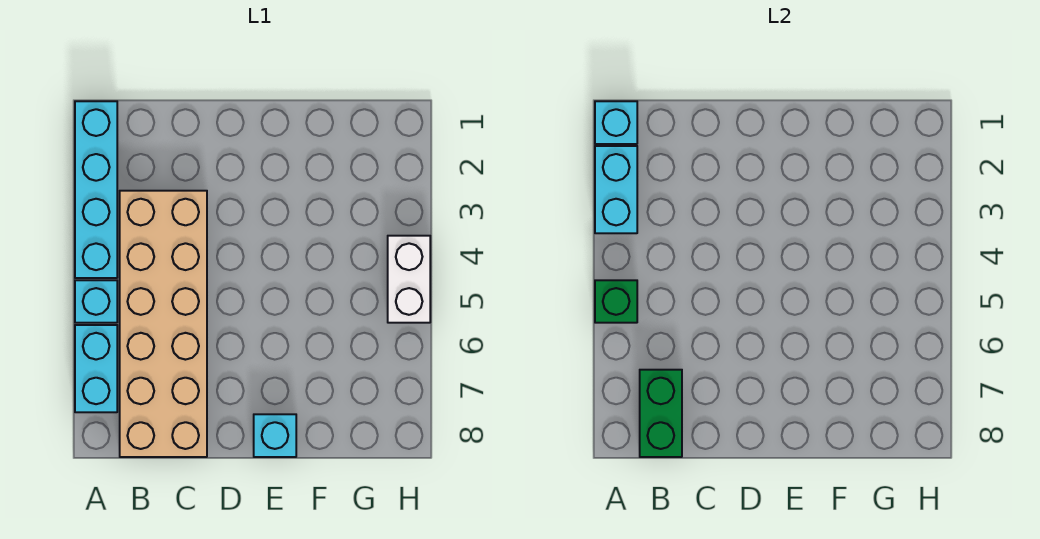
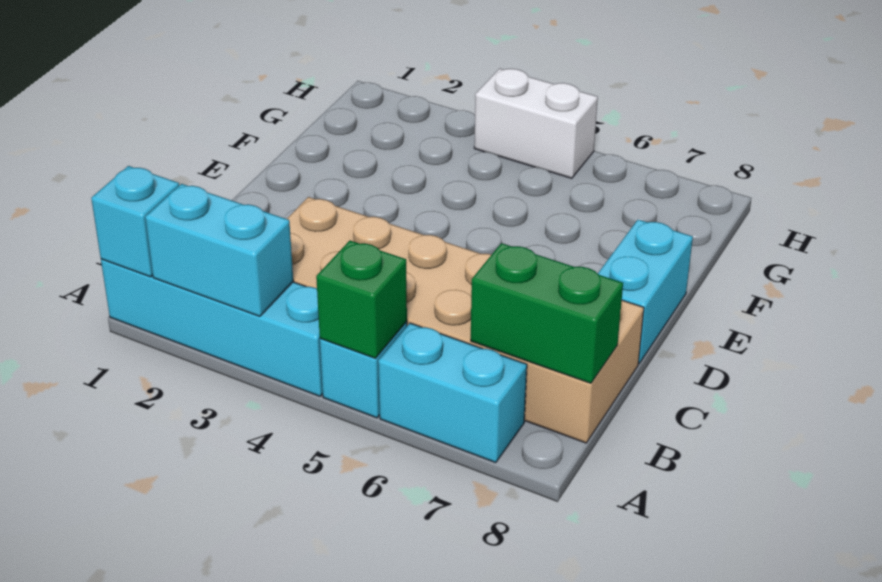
cyan 1x1 brick [254,414,296,457] -> cyan 1x2 brick [598,220,693,364]

